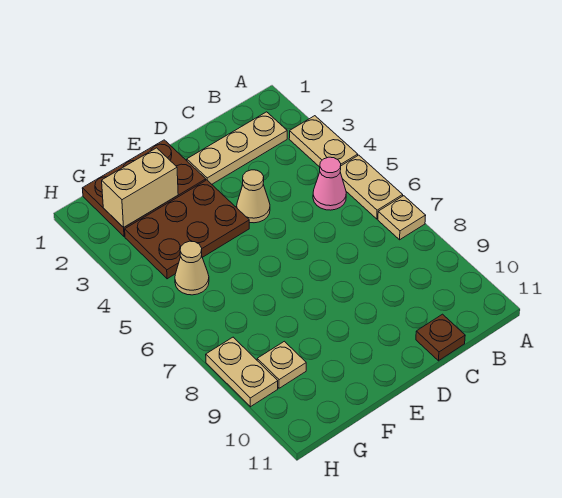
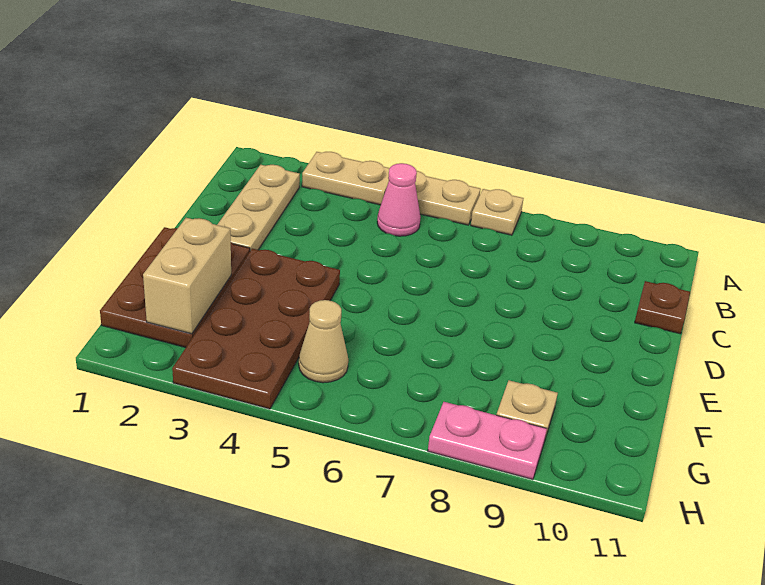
tan 1x1 cone [237,170,270,223] -> none
brown 2x3 plate [125,180,249,279] -> brown 2x4 plate [172,249,340,409]
tan 1x2 plate [206,337,278,407] -> pink 1x2 plate [428,402,547,480]

